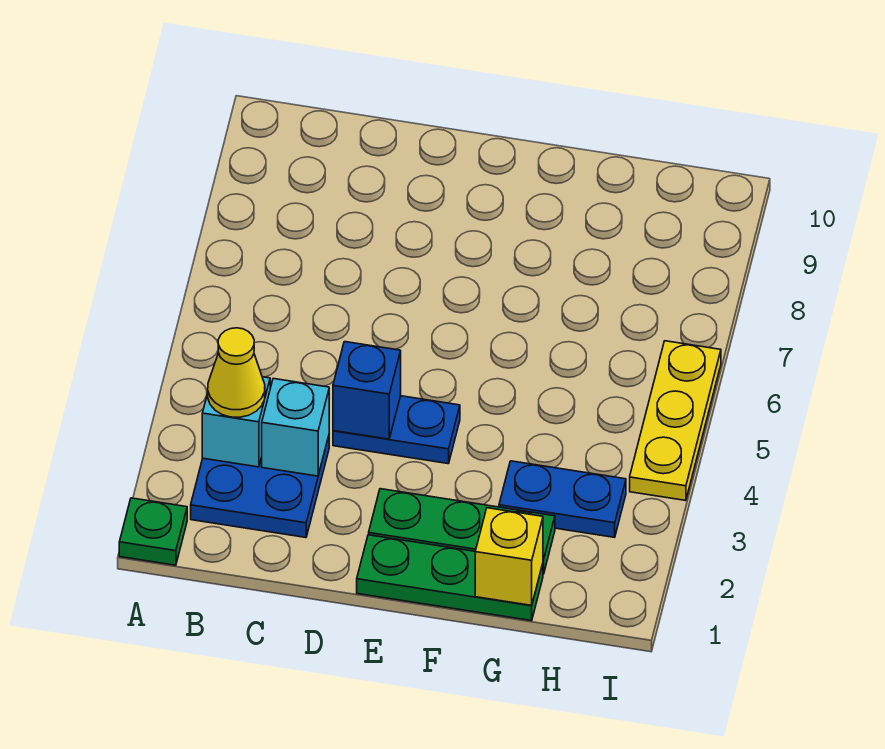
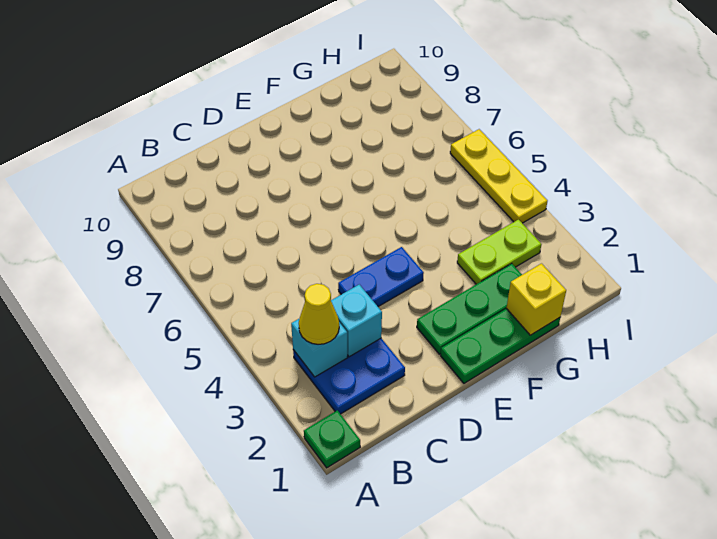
blue 1x1 brick [333,342,401,439] -> none
blue 1x2 plate [499,461,626,537] -> lime 1x2 plate [457,219,542,284]

